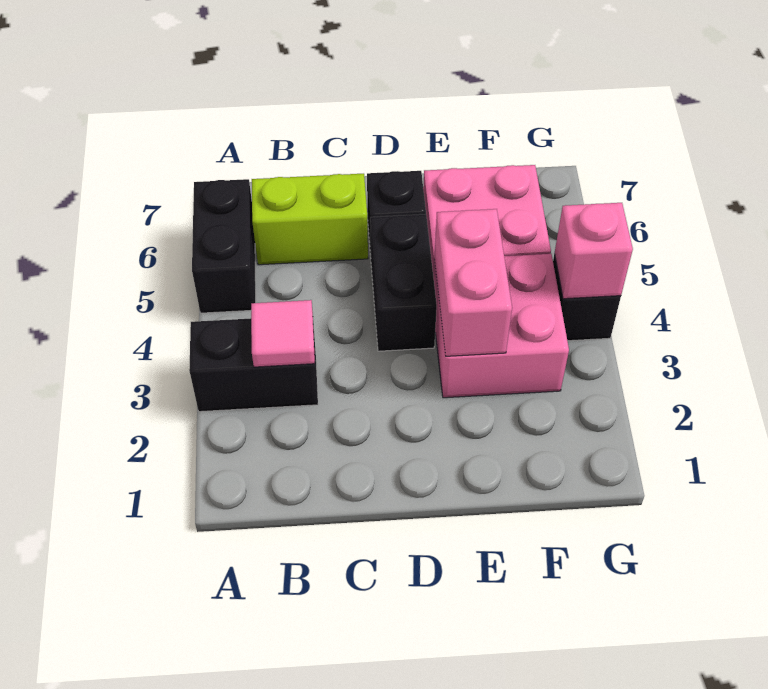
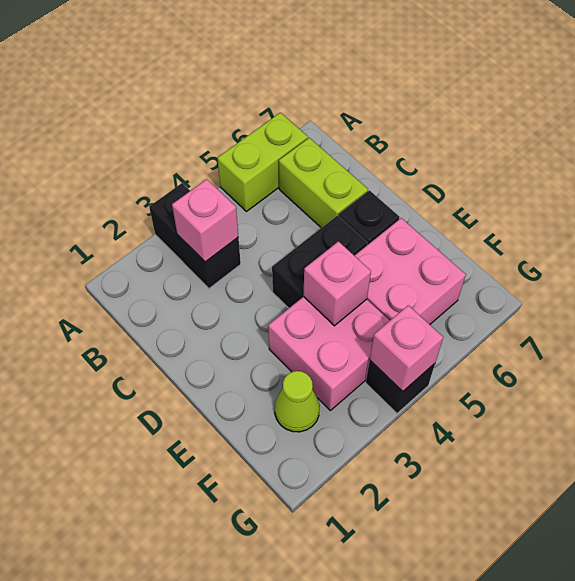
black 1x2 brick [192,179,256,313] -> lime 1x2 brick [217,113,308,211]
pink 1x1 tile [251,300,315,367] -> pink 1x1 brick [172,179,238,262]
pink 1x2 brick [434,209,512,356] -> pink 1x1 brick [303,241,371,326]
none -> lime 1x1 cone [275,371,320,432]

